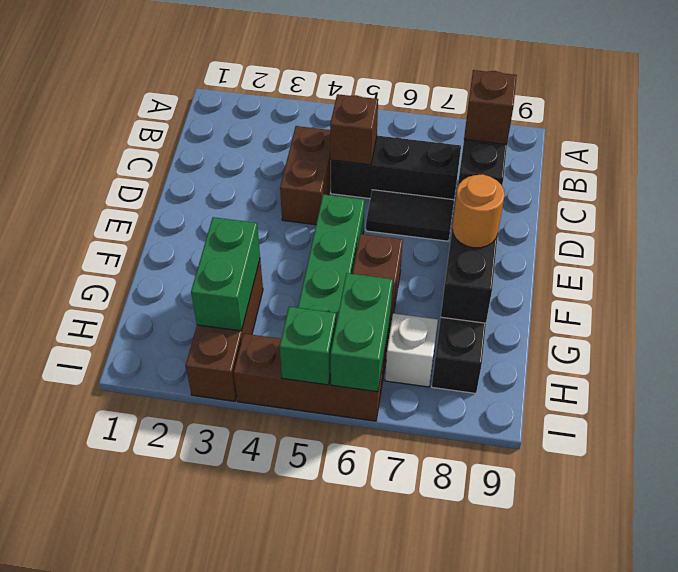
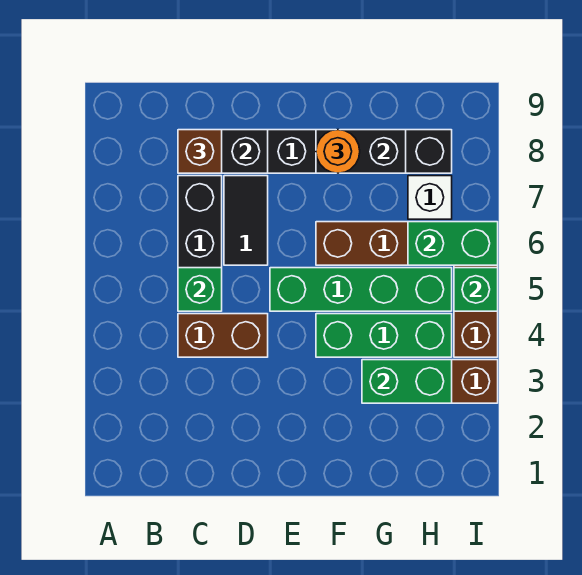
brown 1x1 brick [330,94,378,165] -> green 1x1 brick [178,268,222,311]
none -> green 1x3 brick [316,314,452,357]

